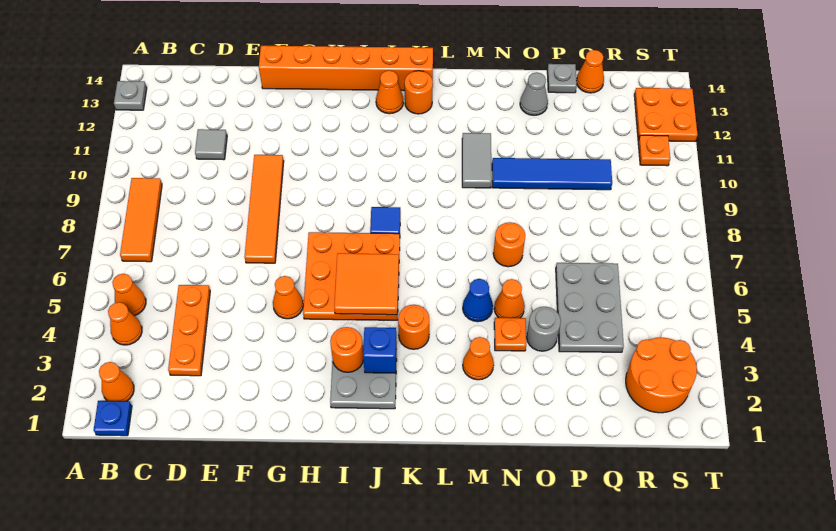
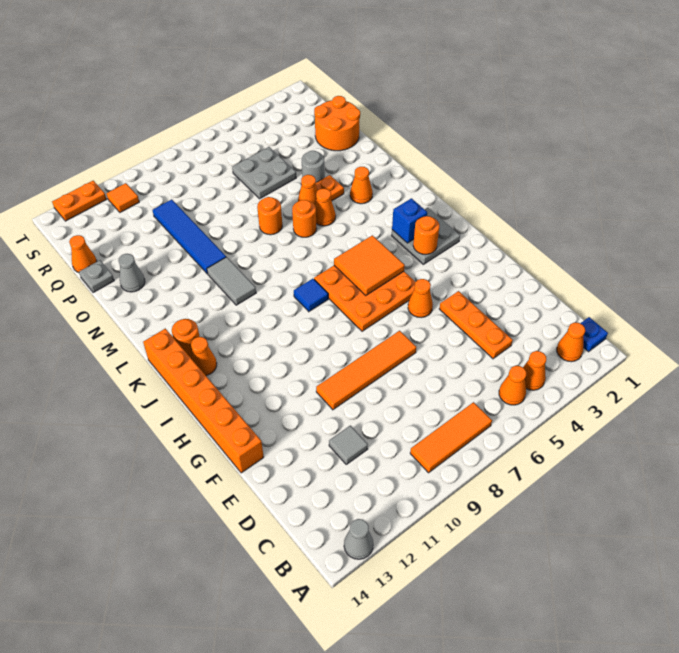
grey 1x1 plate [114,81,147,110] -> grey 1x1 cone [344,519,373,559]
orange 1x3 plate [168,285,210,376] -> orange 1x3 plate turned to [439,291,513,359]
orange 1x1 round brick [398,305,429,349] -> orange 1x1 round brick moved to [292,200,316,237]
blue 1x1 cone [463,279,493,322] -> orange 1x1 cone [315,189,336,226]
grey 1x2 tile [462,133,492,188] -> grey 1x2 tile turned to [207,257,256,305]
grey 2x3 plate [556,263,624,352] -> grey 2x2 plate [232,147,296,199]
orange 2x2 round brick [626,338,697,413] -> orange 2x2 round brick moved to [314,96,360,151]
orange 1x1 plate [638,135,670,166] -> orange 1x1 tile [107,183,139,212]
orange 2x2 plate [634,88,698,141] -> orange 1x2 plate [52,181,106,221]

